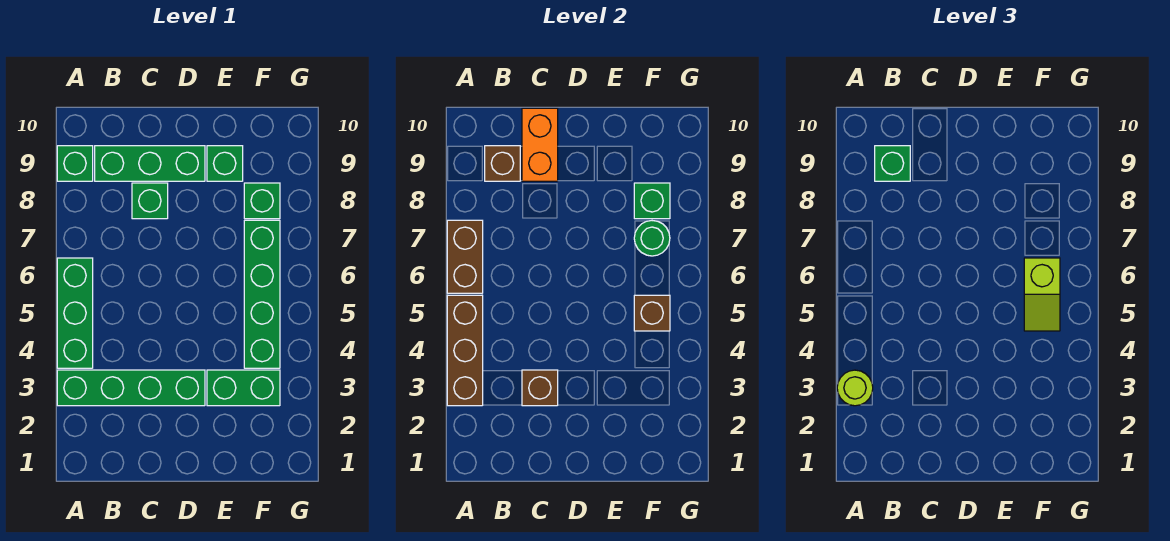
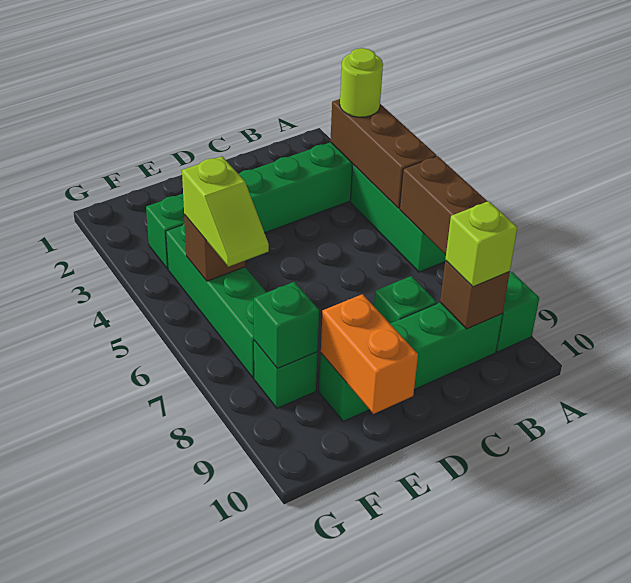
green 1x1 brick [875,146,910,181] -> lime 1x1 brick [445,201,517,287]
brown 1x1 brick [522,370,558,406] -> none
orange 1x2 brick [522,108,558,181] -> orange 1x2 brick moved to [321,294,418,414]
lime 1x2 slope [1024,258,1060,331] -> lime 1x2 slope turned to [182,156,269,267]
green 1x1 round brick [634,221,670,256] -> none

